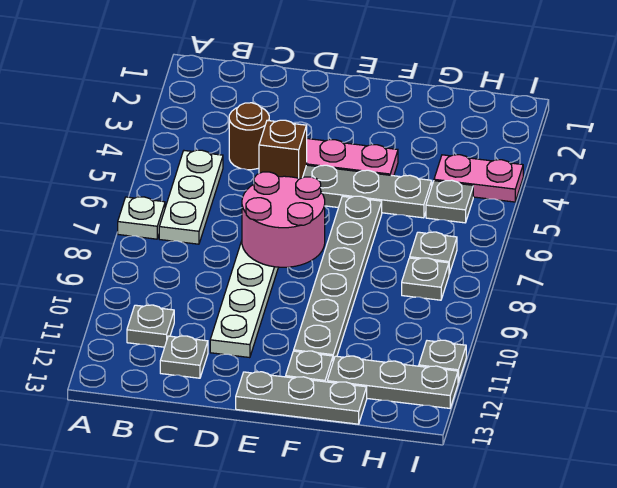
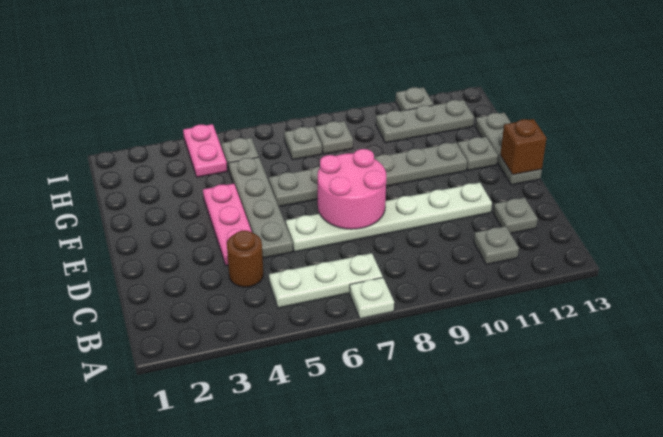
brown 1x1 brick [259,120,307,179] -> brown 1x1 brick moved to [500,119,546,175]
grey 1x3 plate [327,356,458,408] -> grey 1x3 plate turned to [376,100,474,143]

